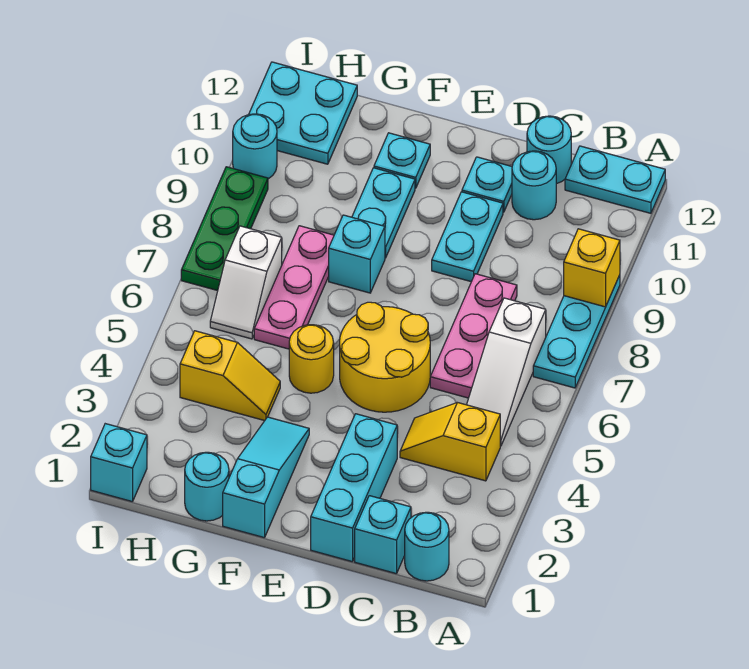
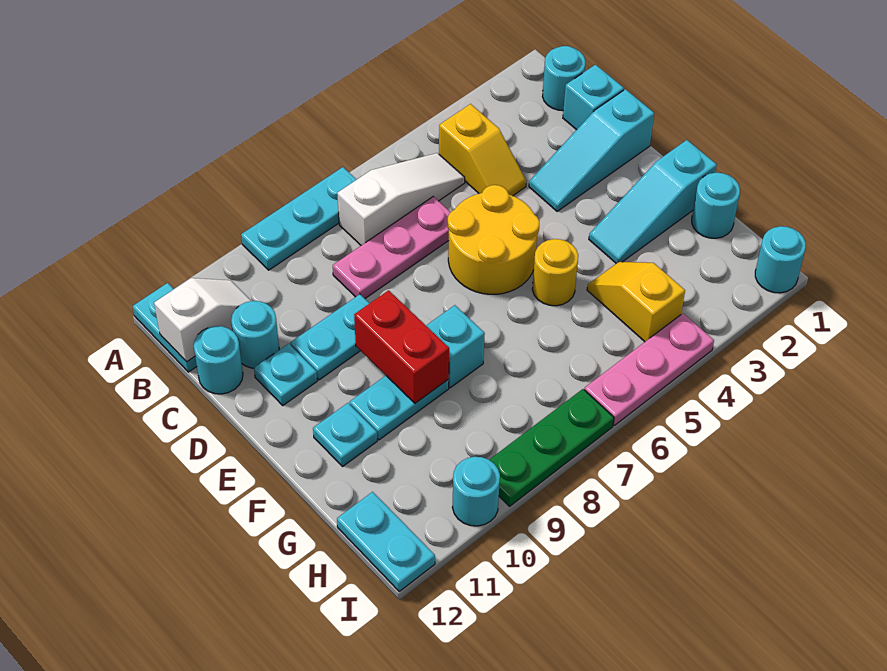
yellow 1x1 brick [564,229,620,307] -> none
cyan 1x3 brick [311,414,397,562] -> cyan 1x3 slope [529,89,654,211]
none -> red 1x2 brick [354,290,449,403]
pink 1x3 plate [254,226,334,349] -> pink 1x3 plate moved to [584,313,714,425]
white 1x2 slope [210,226,282,339] -> white 1x2 slope moved to [154,278,251,362]
cyan 2x2 plate [249,62,357,164] -> cyan 1x2 plate [337,492,435,591]
cyan 1x1 brick [91,424,147,502] -> cyan 1x1 round brick [755,226,806,293]

